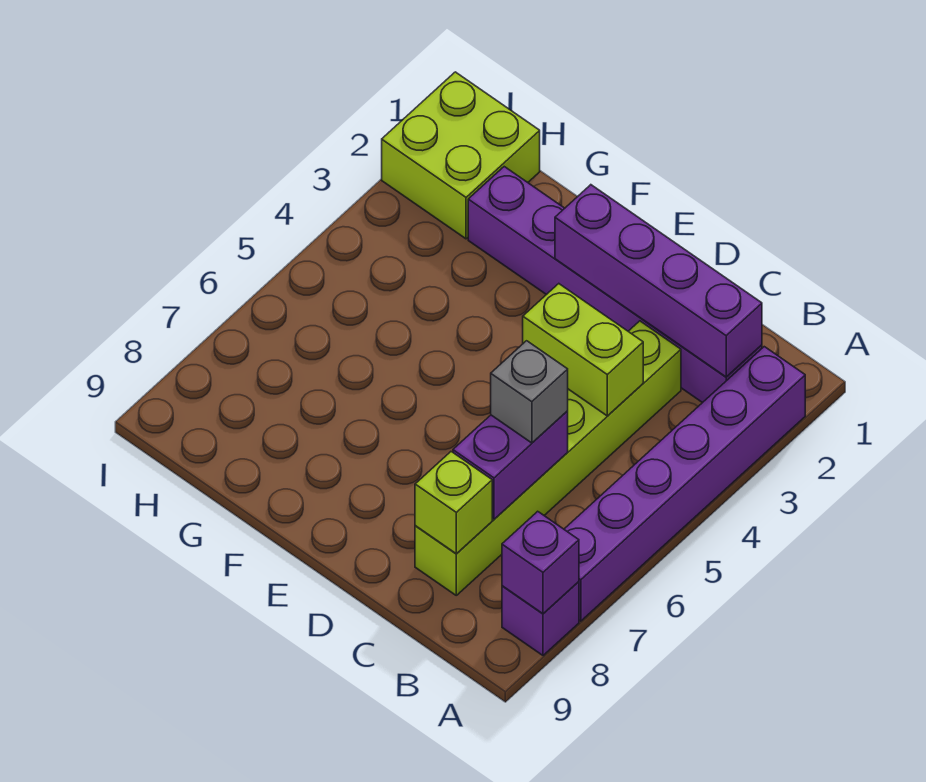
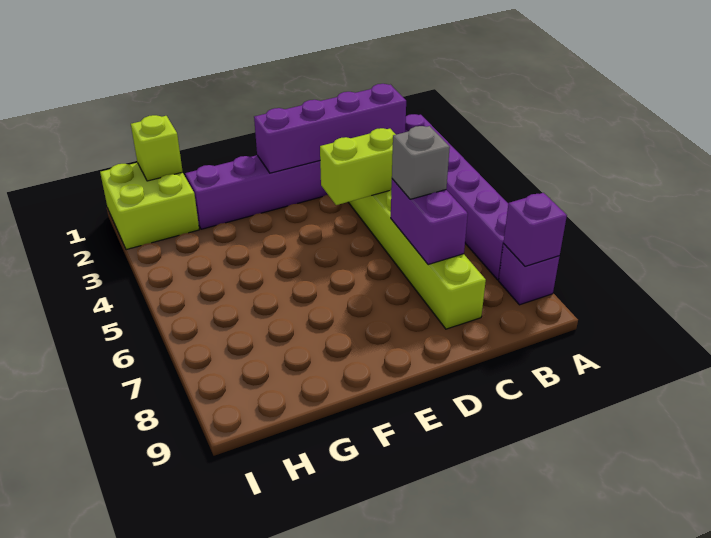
lime 1x1 brick [415,452,492,554] -> lime 1x1 brick moved to [131,115,183,181]

